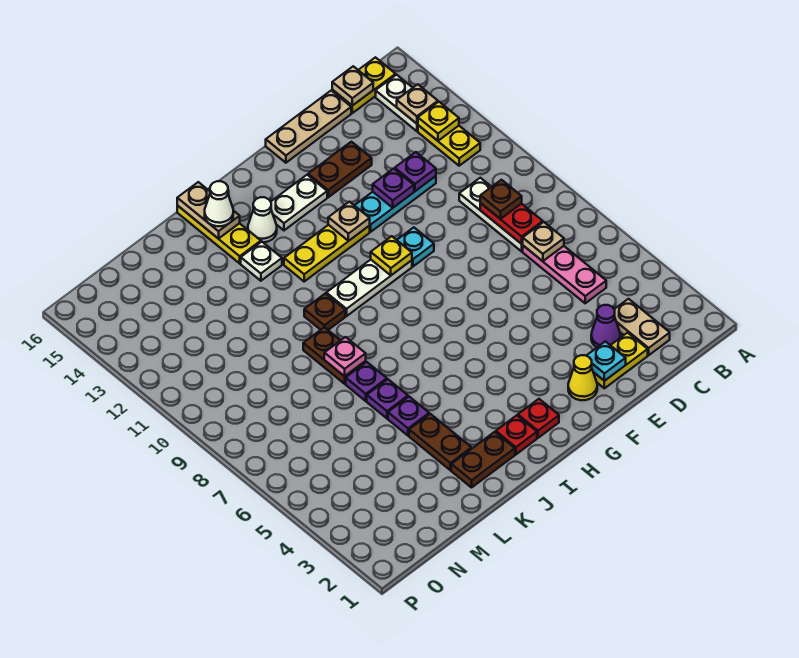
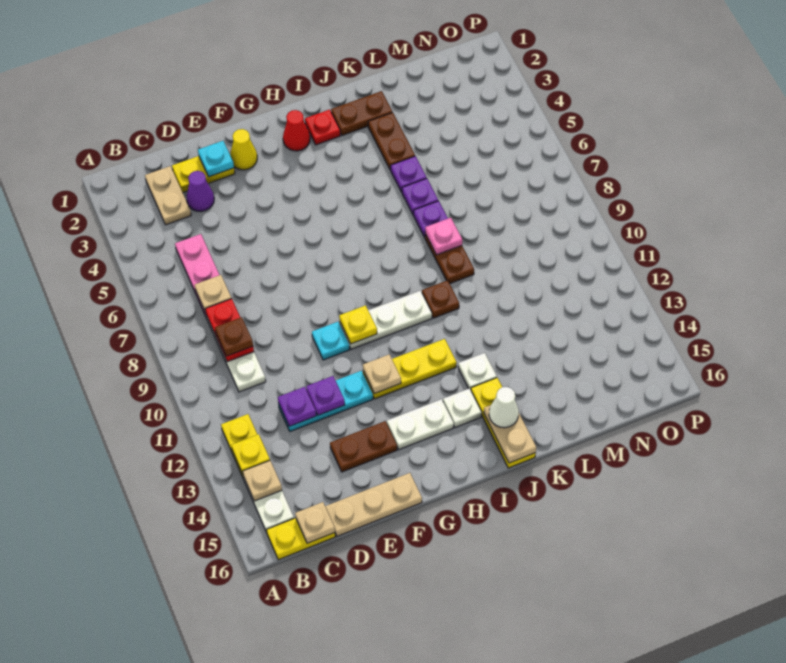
red 1x1 plate [518,399,559,438] -> red 1x1 cone [283,110,310,151]
white 1x1 cone [248,197,277,242] -> white 1x1 plate [443,388,482,428]

